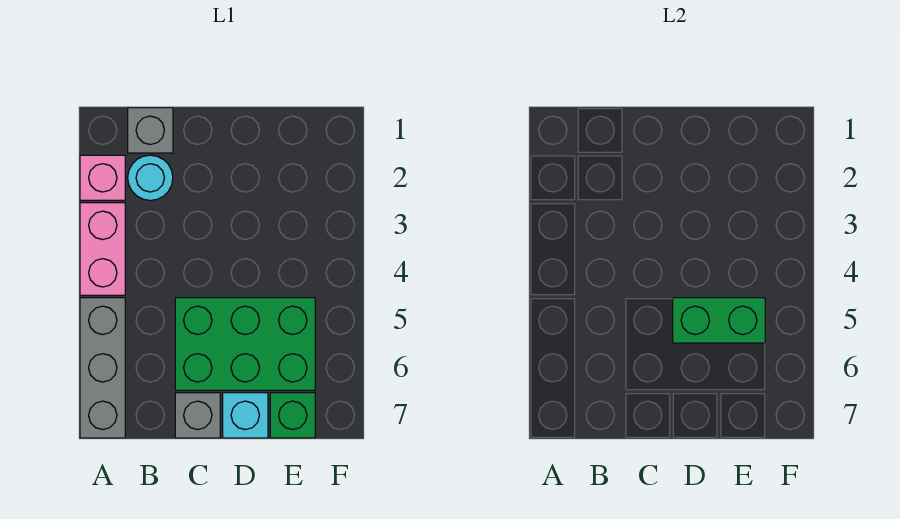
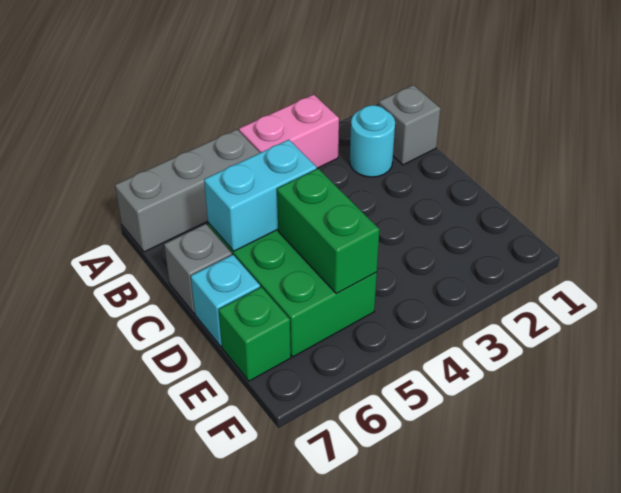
pink 1x1 brick [80,155,125,200] -> none
none -> cyan 1x2 brick [204,140,317,251]

